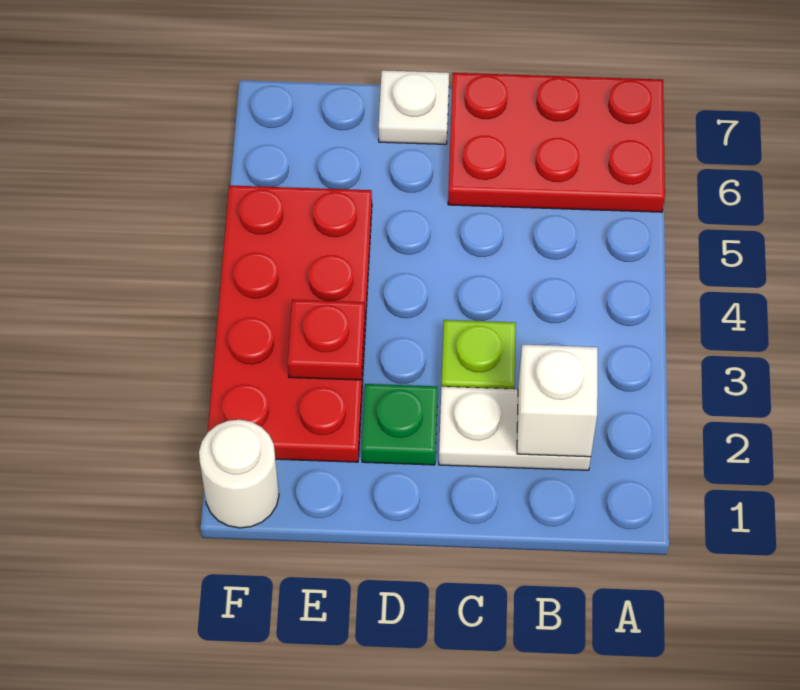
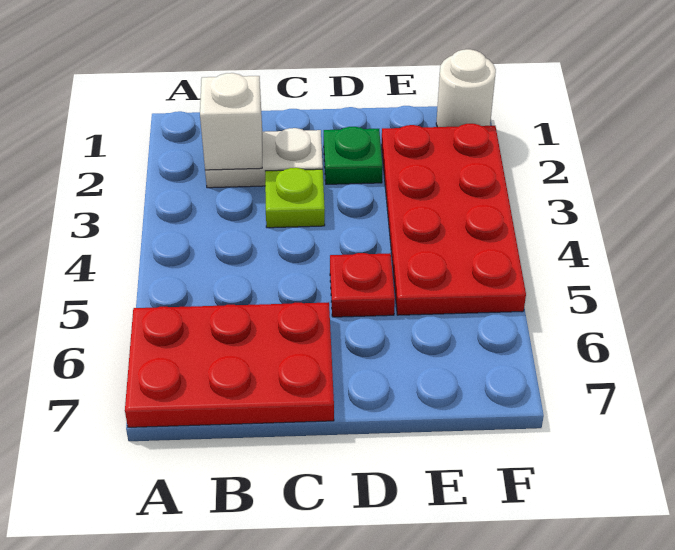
white 1x1 plate [379,70,449,144] -> none
red 1x1 plate [288,300,365,380] -> red 1x1 plate moved to [330,253,395,317]

